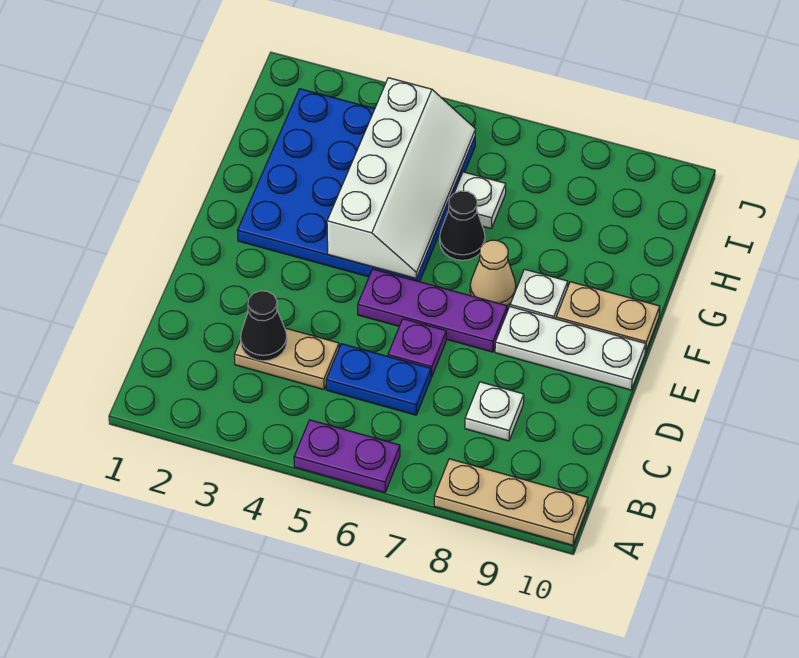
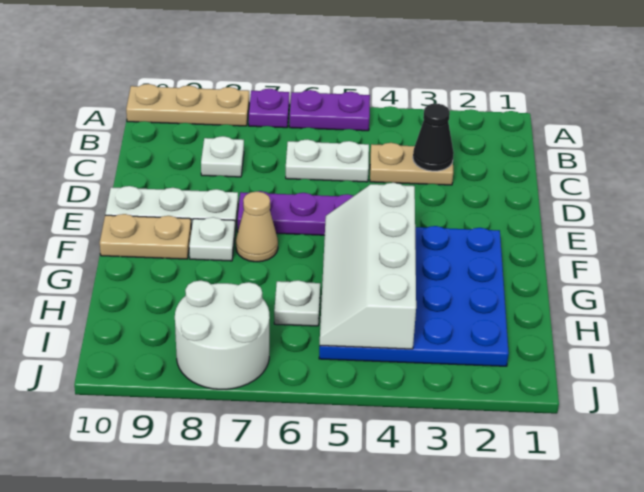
blue 1x2 plate [326,344,431,415] -> white 1x2 plate [286,139,369,182]
purple 1x1 plate [388,319,446,377] -> purple 1x1 plate moved to [249,89,289,128]
black 1x1 cone [440,191,485,260] -> none
none -> white 2x2 round brick [175,281,270,389]

